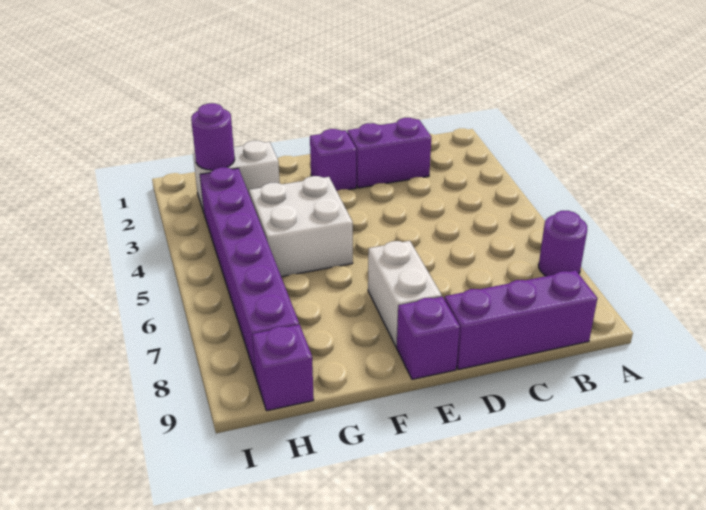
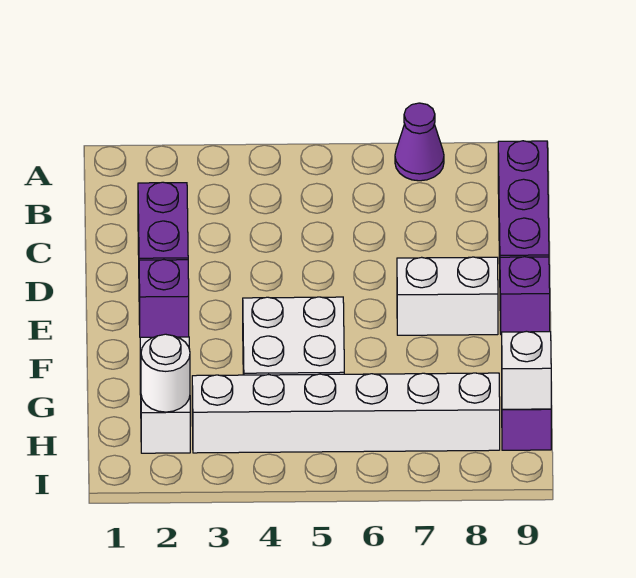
purple 1x1 round brick [539,211,587,276] -> purple 1x1 cone [395,103,444,181]
purple 1x1 round brick [191,103,235,170] -> white 1x1 round brick [141,334,190,412]
purple 1x6 brick [200,167,299,376] -> white 1x6 brick [192,373,500,453]
none -> white 1x1 brick [502,331,551,409]

